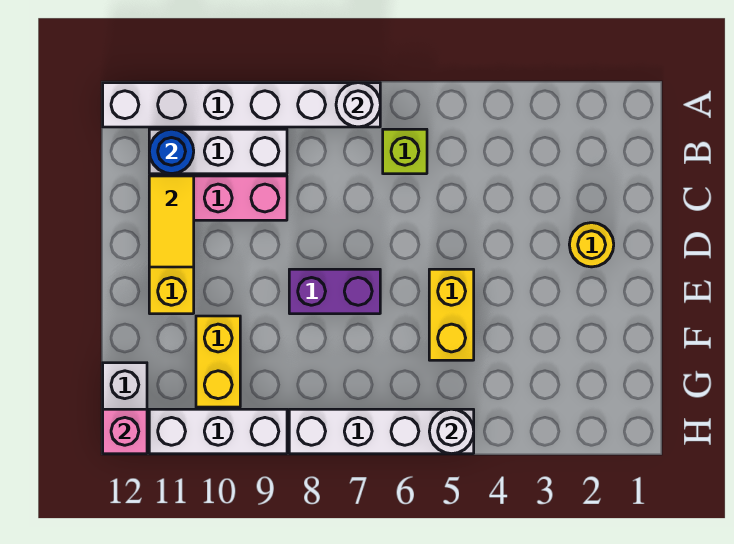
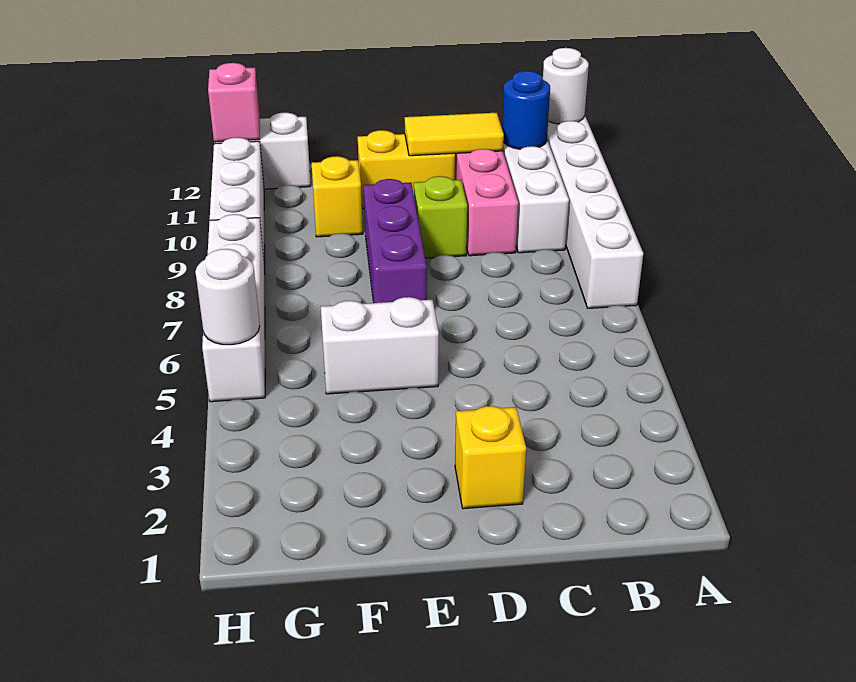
white 1x1 round brick [336,83,380,127] -> white 1x1 round brick moved to [543,48,589,124]
lime 1x1 brick [383,129,427,174] -> lime 1x1 brick moved to [414,176,467,258]
yellow 1x1 round brick [569,223,614,267] -> yellow 1x1 brick [455,406,526,509]
yellow 1x2 brick [429,269,474,360] -> white 1x2 brick [321,297,439,394]
purple 1x2 brick [289,269,380,314] -> purple 1x3 brick [364,179,427,303]
yellow 1x2 brick [196,316,240,407] -> yellow 1x1 brick [312,156,363,237]

